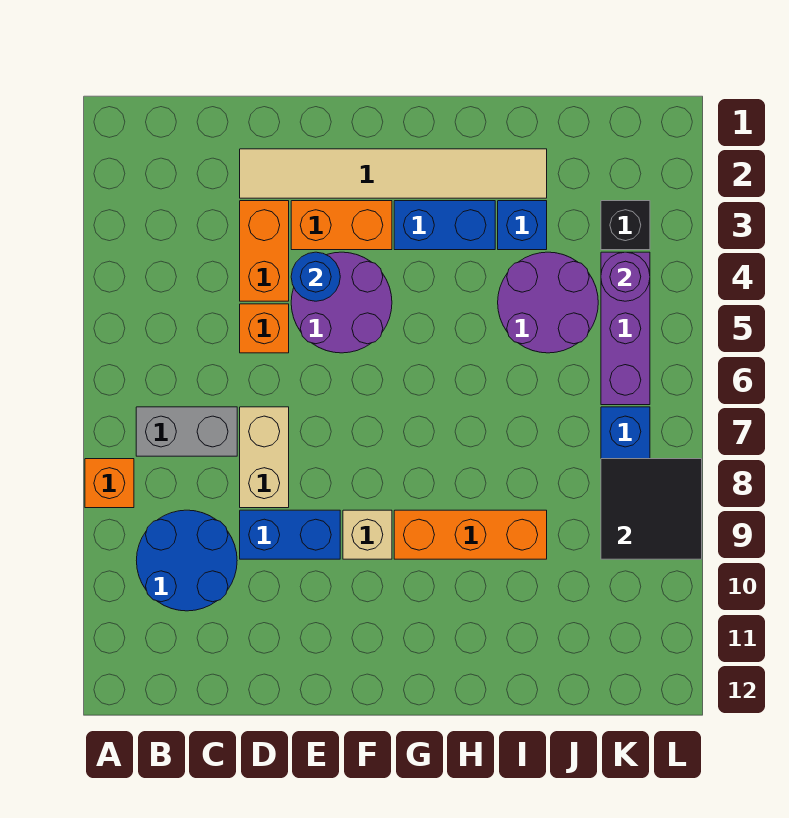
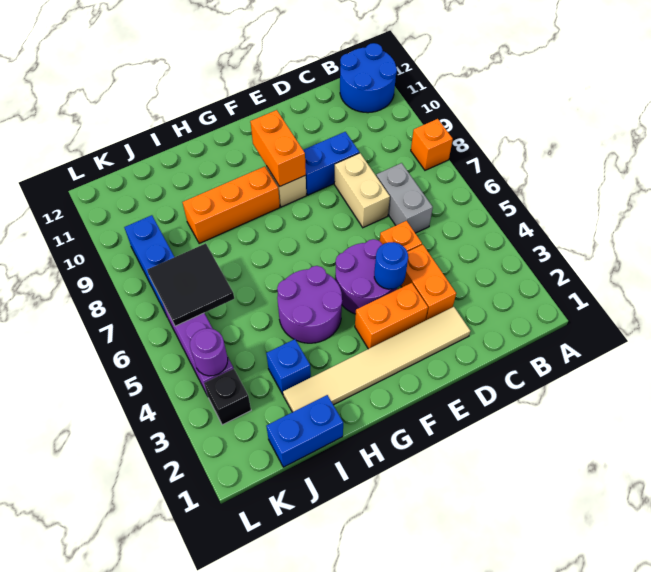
grey 1x2 brick [136,407,237,456] -> grey 1x2 brick turned to [376,163,433,233]
blue 2x2 round brick [136,510,237,611] -> blue 2x2 round brick moved to [340,43,397,113]
none -> orange 1x2 brick [250,110,306,186]
blue 1x2 brick [394,201,495,250] -> blue 1x2 brick moved to [266,395,343,467]
purple 2x2 round brick [498,252,598,353] -> purple 2x2 round brick moved to [277,266,342,343]
black 2x2 tile [601,459,702,559] -> black 2x2 tile moved to [147,243,234,326]

